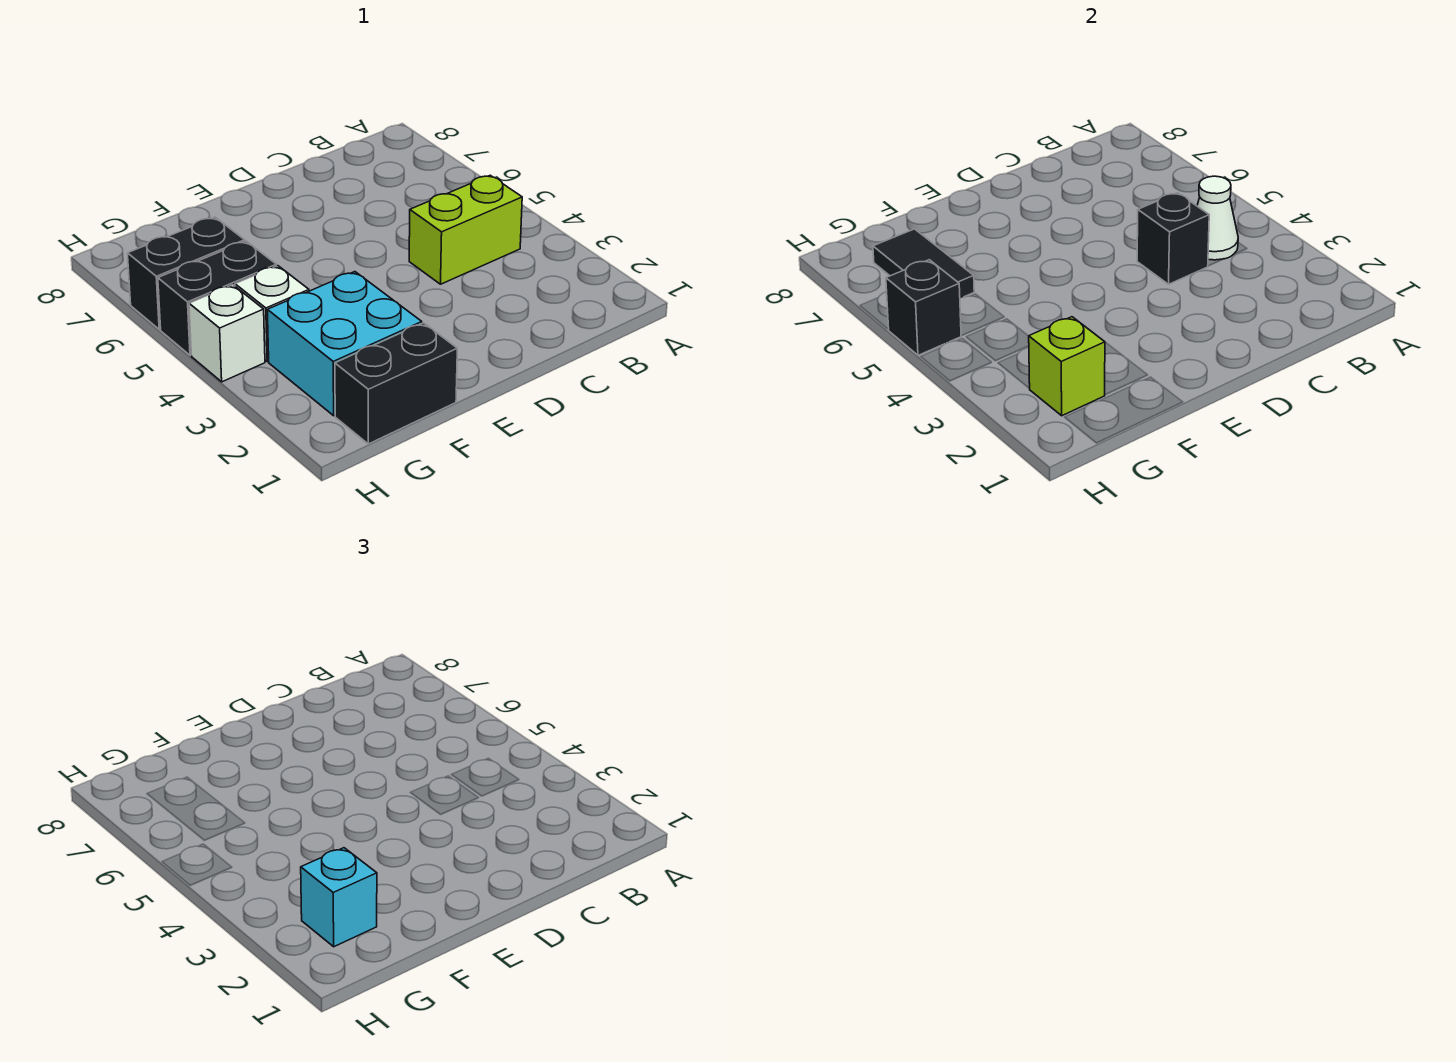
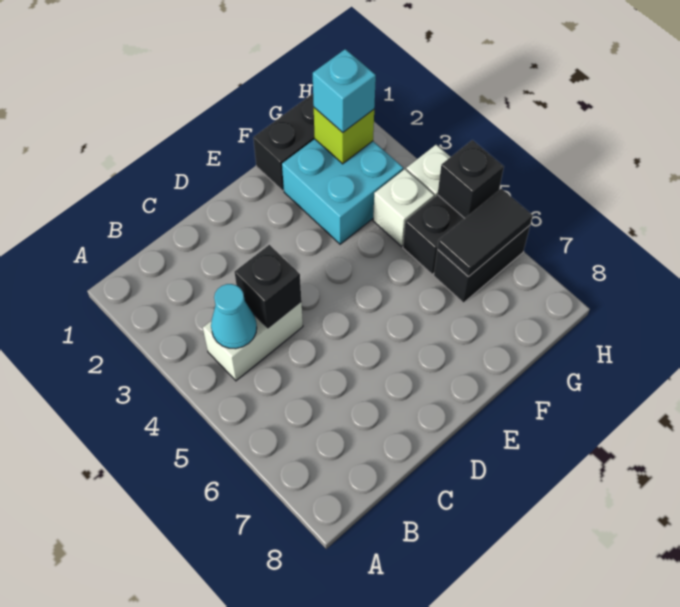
lime 1x2 brick [409,175,522,284] -> white 1x2 brick [203,302,303,381]
white 1x1 cone [1197,176,1238,260] -> cyan 1x1 cone [211,284,257,349]
black 1x2 tile [873,229,974,298] -> black 1x2 tile turned to [437,189,533,277]

